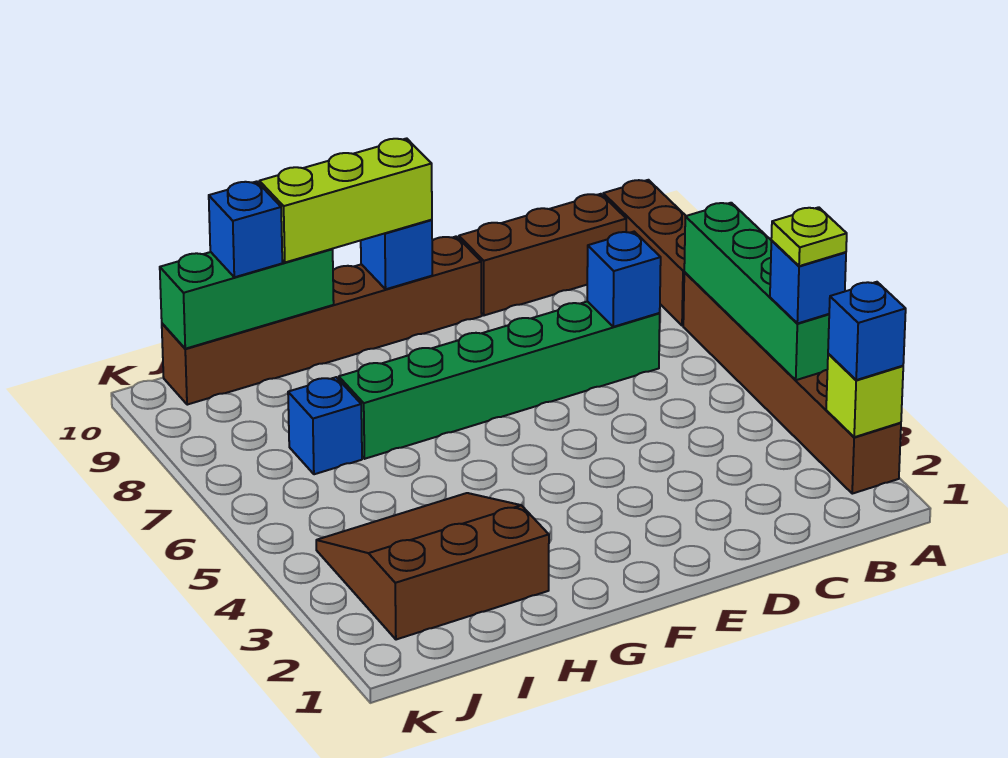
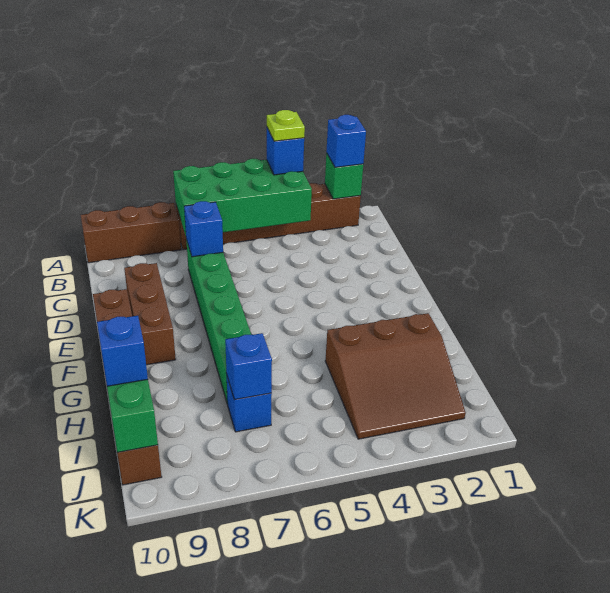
lime 1x1 brick [826,354,903,437] -> green 1x1 brick [325,153,363,199]
green 1x4 brick [684,203,829,380] -> green 2x4 brick [173,159,312,236]
brown 1x3 brick [459,194,626,315] -> brown 1x3 brick moved to [124,263,176,365]
blue 1x1 brick [361,220,432,289] -> blue 1x1 brick moved to [225,333,272,400]
lime 1x3 brick [259,138,432,262] -> none
brown 3x3 slope [316,493,549,640] -> brown 3x3 slope turned to [325,313,466,439]

